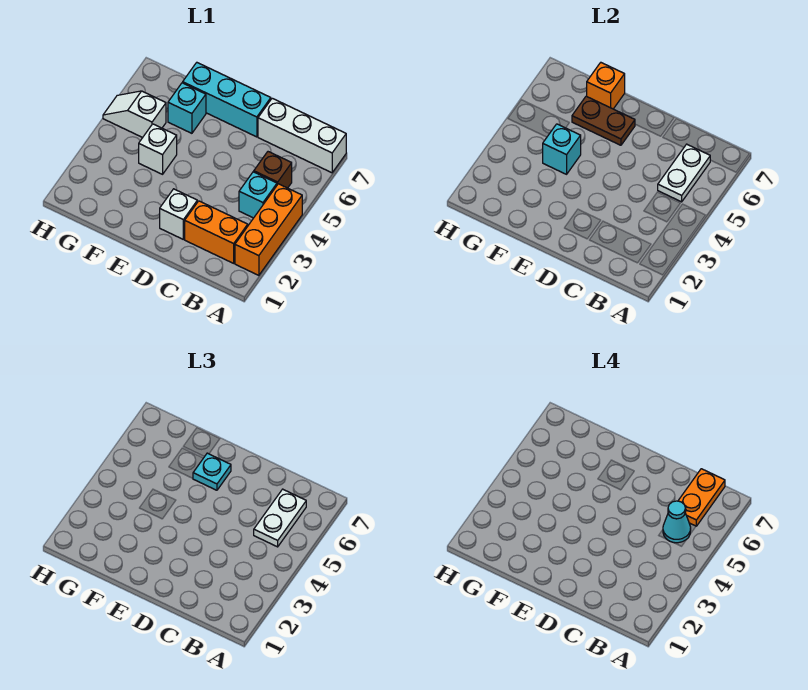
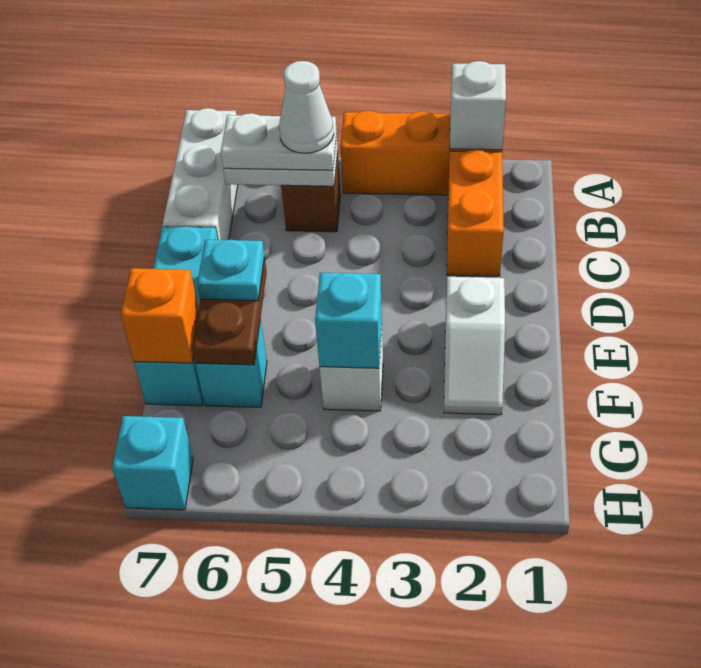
cyan 1x1 brick [239,172,277,218] -> cyan 1x1 brick moved to [112,416,193,510]
cyan 1x1 cone [663,501,691,543] -> white 1x1 cone [279,61,334,153]
orange 1x2 plate [678,469,725,526] -> none
white 1x1 brick [160,189,197,239] -> white 1x1 brick moved to [450,61,506,150]
white 1x2 slope [103,91,166,138] -> white 1x2 slope moved to [444,277,505,415]

